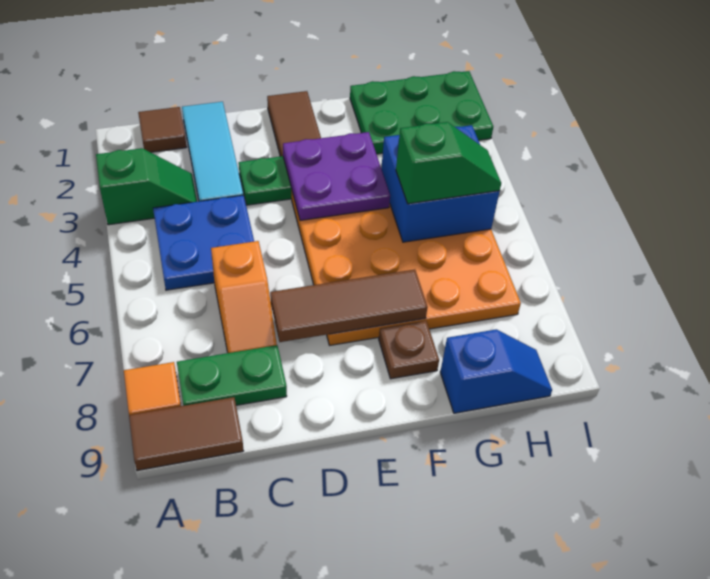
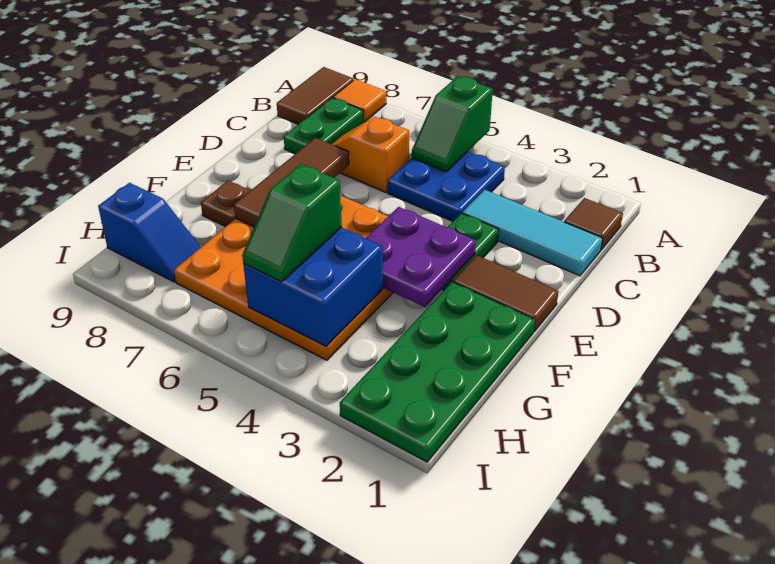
green 1x2 slope [96,148,197,225] -> green 1x2 slope moved to [412,76,493,172]
green 2x3 plate [350,71,493,154] -> green 2x4 plate [340,282,535,462]
blue 1x2 slope [440,329,552,413] -> blue 1x2 slope turned to [98,183,201,282]

